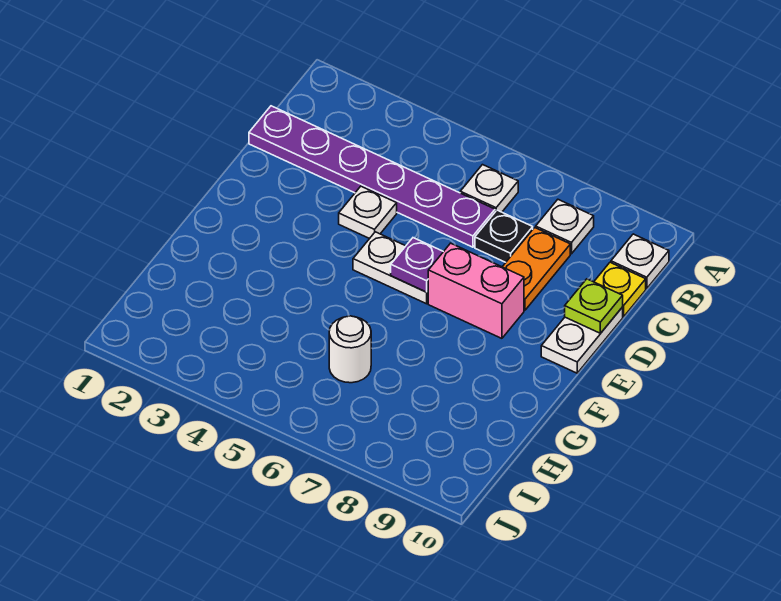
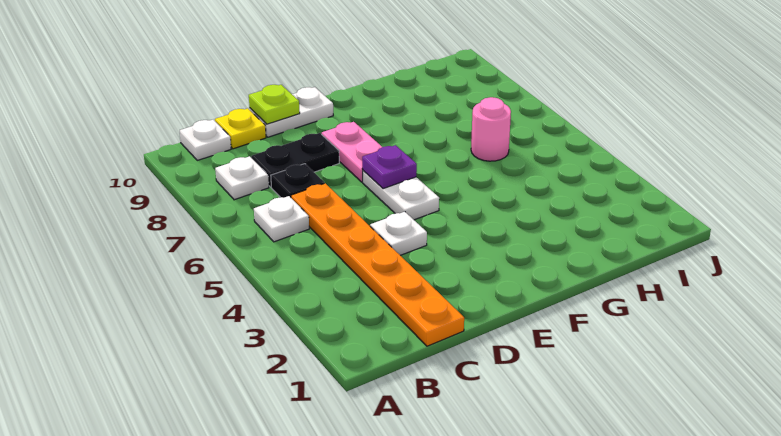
purple 1x6 plate [249,106,495,247] -> orange 1x6 plate [291,183,464,346]
orange 1x2 plate [502,228,570,310] -> black 1x2 plate [252,133,339,187]
pink 1x2 brick [428,243,524,338] -> pink 1x2 plate [322,122,382,182]
white 1x1 round brick [329,316,371,383] -> pink 1x1 round brick [471,97,511,161]

